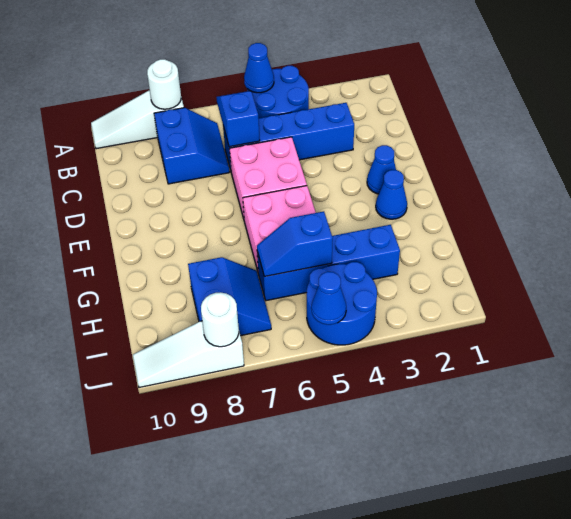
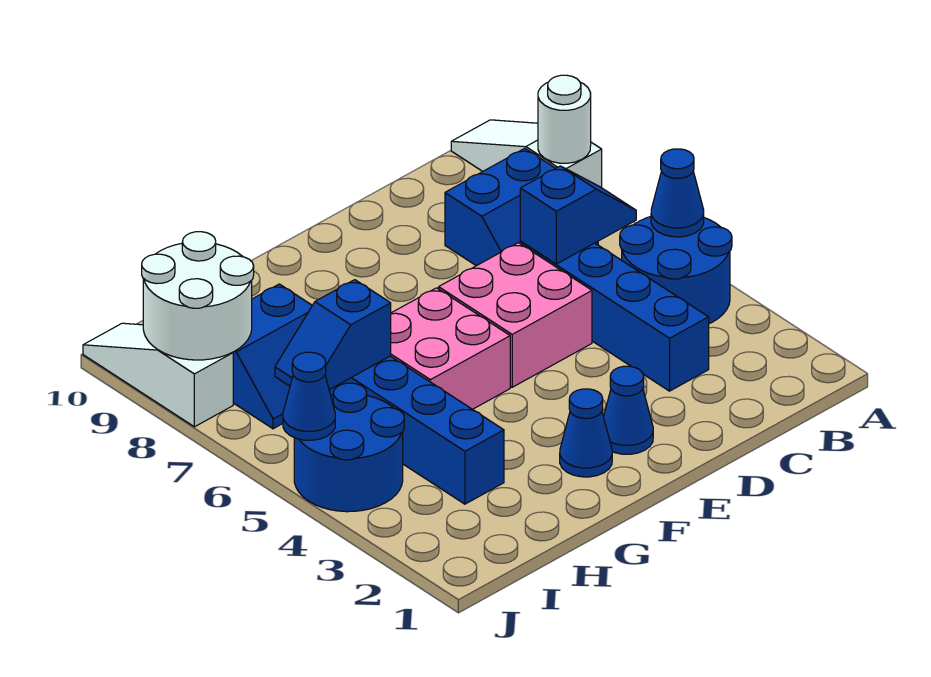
blue 1x2 slope [257,211,333,277] -> blue 1x2 slope turned to [275,280,391,390]
white 1x1 round brick [201,292,239,347] -> white 2x2 round brick [142,232,254,360]

